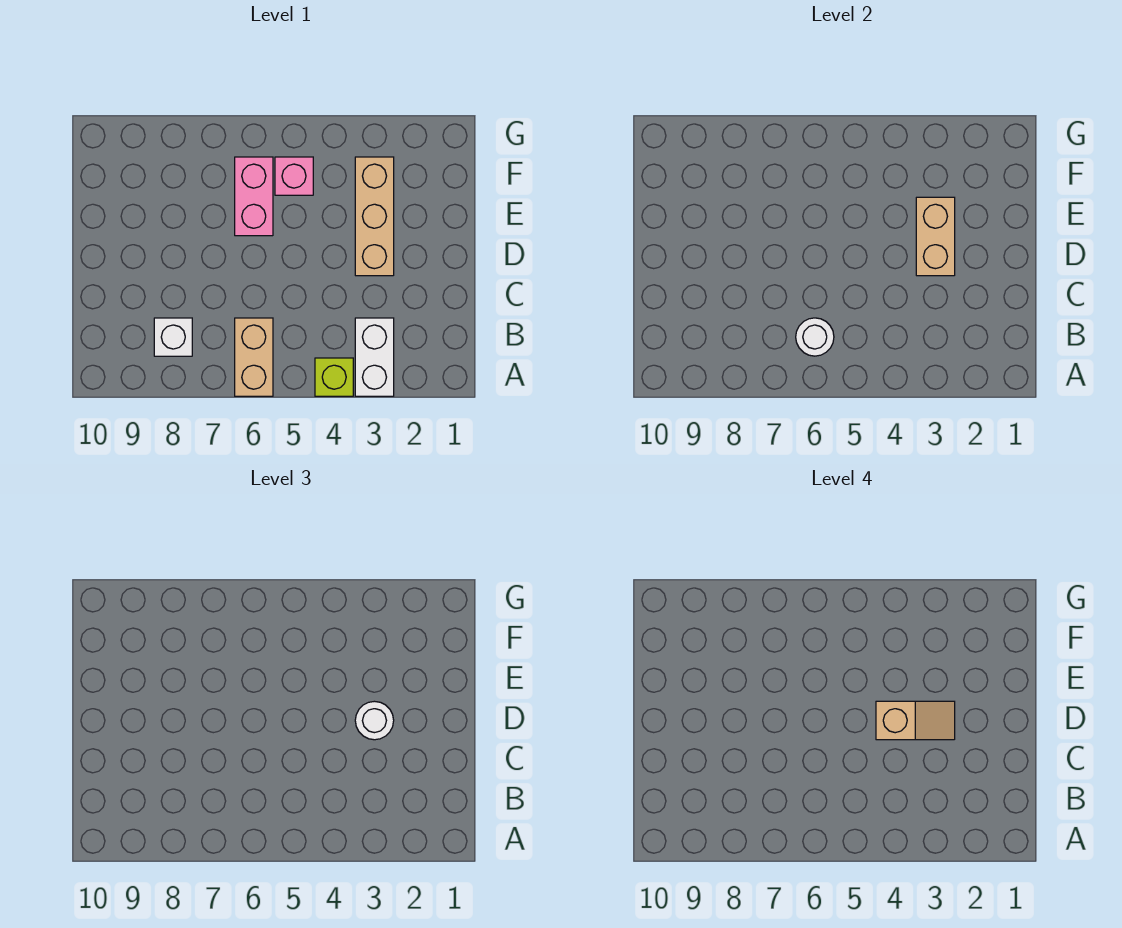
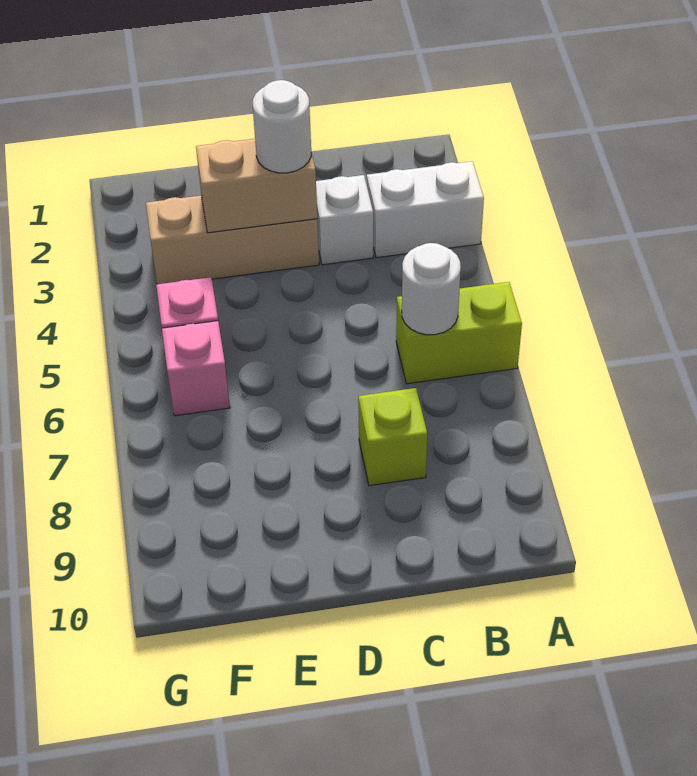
lime 1x1 brick [315,358,353,396] -> lime 1x1 brick moved to [358,388,427,486]
tan 1x2 brick [235,318,273,396] -> lime 1x2 brick [396,282,522,384]
white 1x1 brick [154,318,192,356] -> white 1x1 brick moved to [316,175,373,265]
tan 1x2 slope [876,701,955,740] -> none
pink 1x2 brick [235,157,273,236] -> pink 1x1 brick [162,321,230,416]

